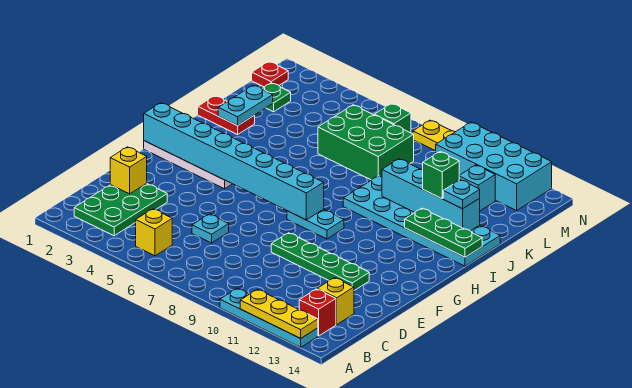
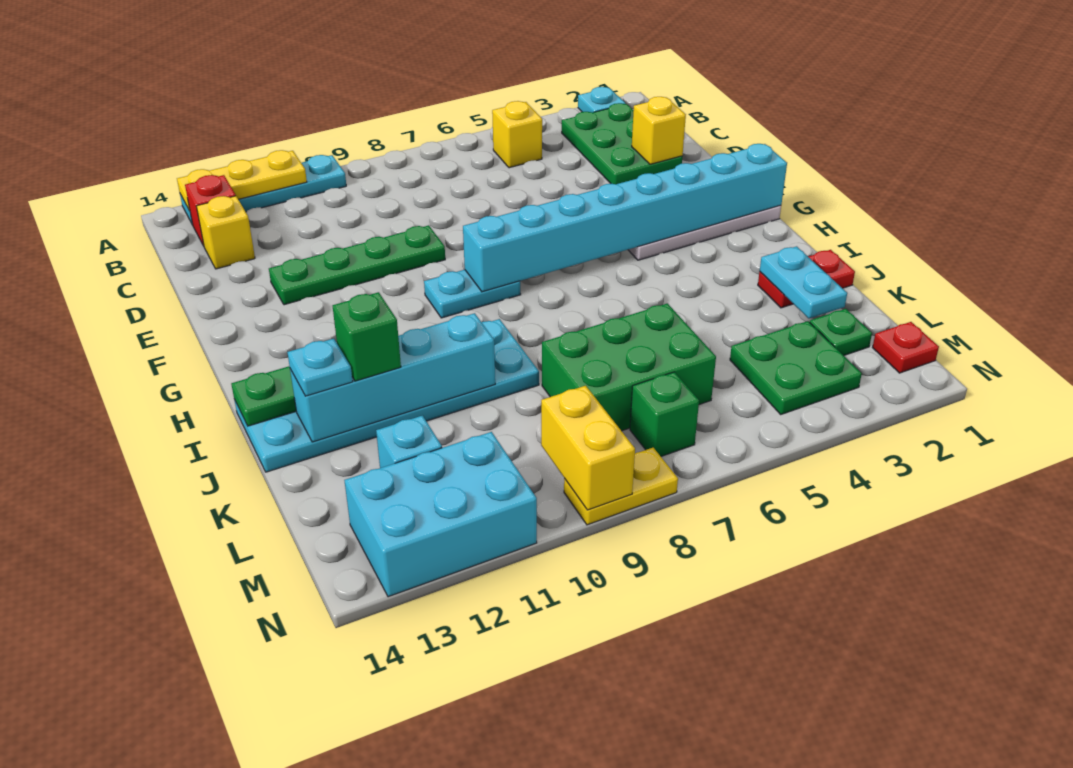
cyan 1x1 plate [192,214,229,243] -> cyan 1x1 plate moved to [578,87,626,113]
none -> green 2x2 plate [730,321,862,414]
none -> yellow 1x2 brick [541,386,635,510]
cyan 2x4 brick [436,122,552,211] -> cyan 2x3 brick [344,432,537,597]

